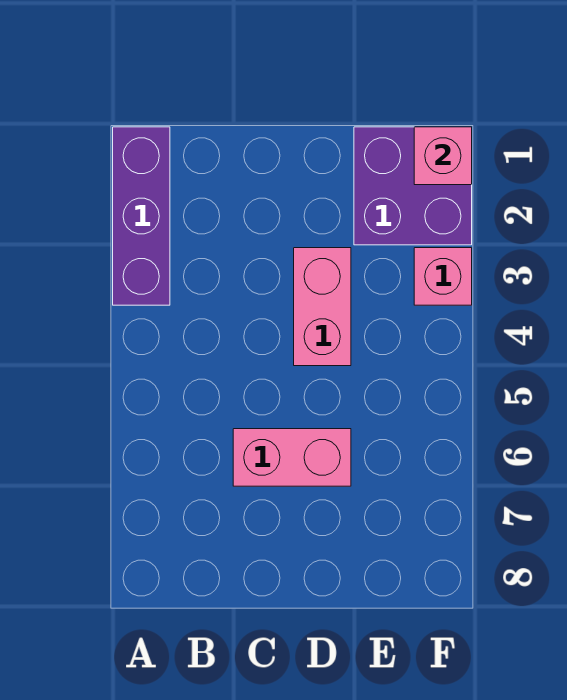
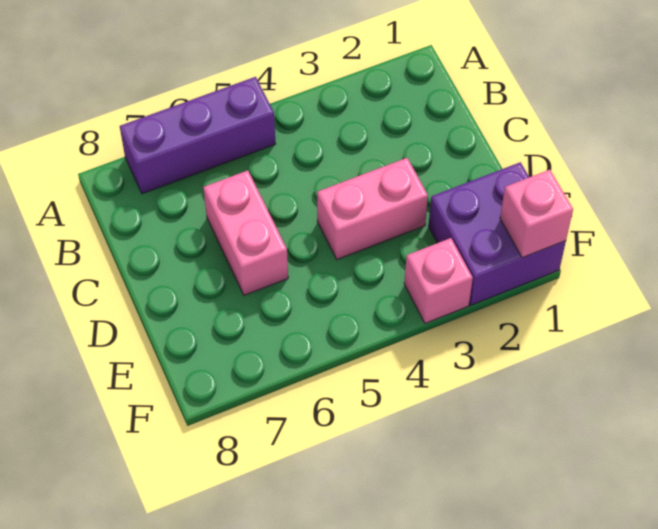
purple 1x3 brick [113,127,170,305] -> purple 1x3 brick moved to [120,77,275,194]

